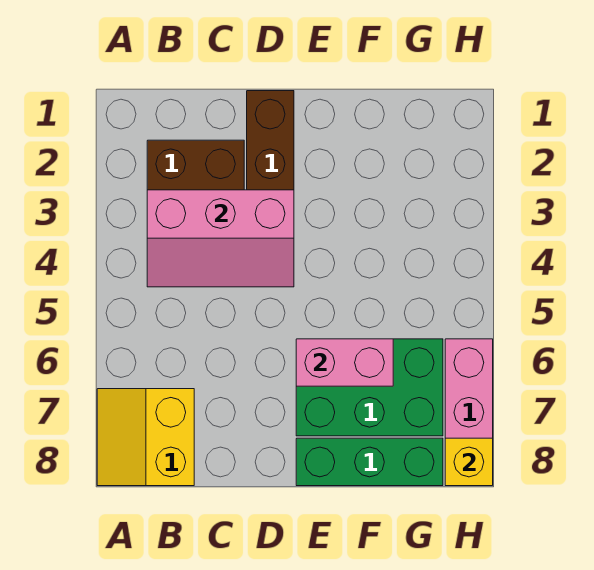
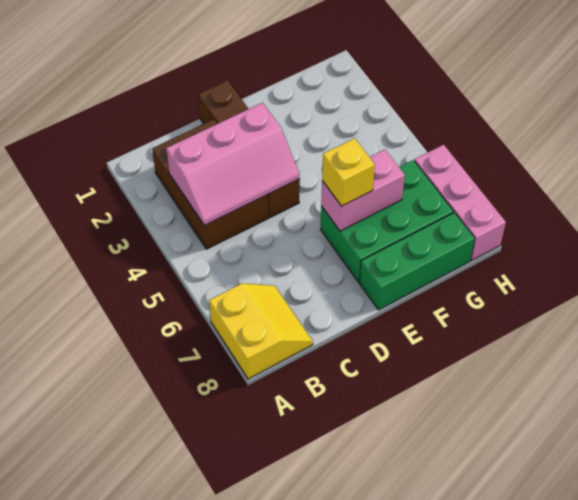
yellow 2x2 slope [97,389,194,486] -> yellow 2x2 slope turned to [209,283,313,379]
yellow 1x1 brick [445,438,493,486] -> yellow 1x1 brick moved to [322,138,375,206]

